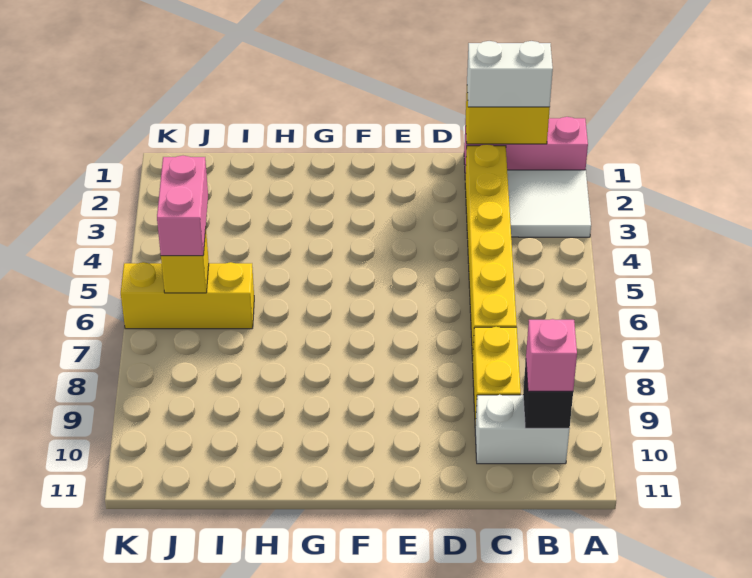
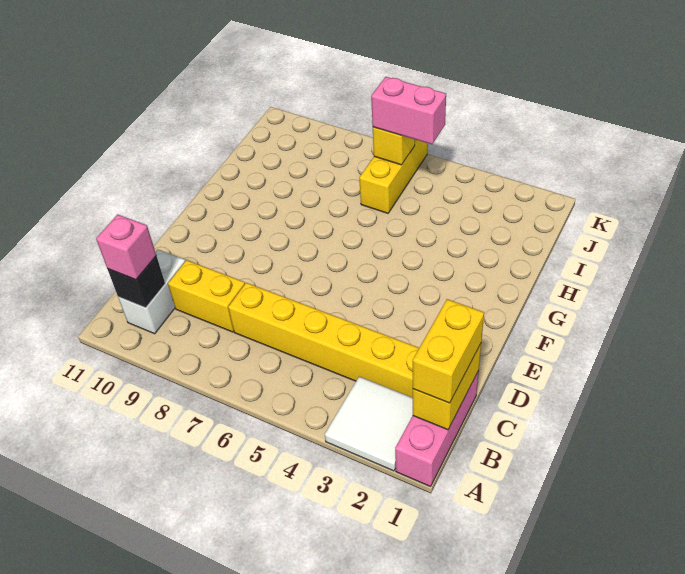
white 1x2 brick [467,41,553,107] -> yellow 1x2 brick [413,299,484,403]

